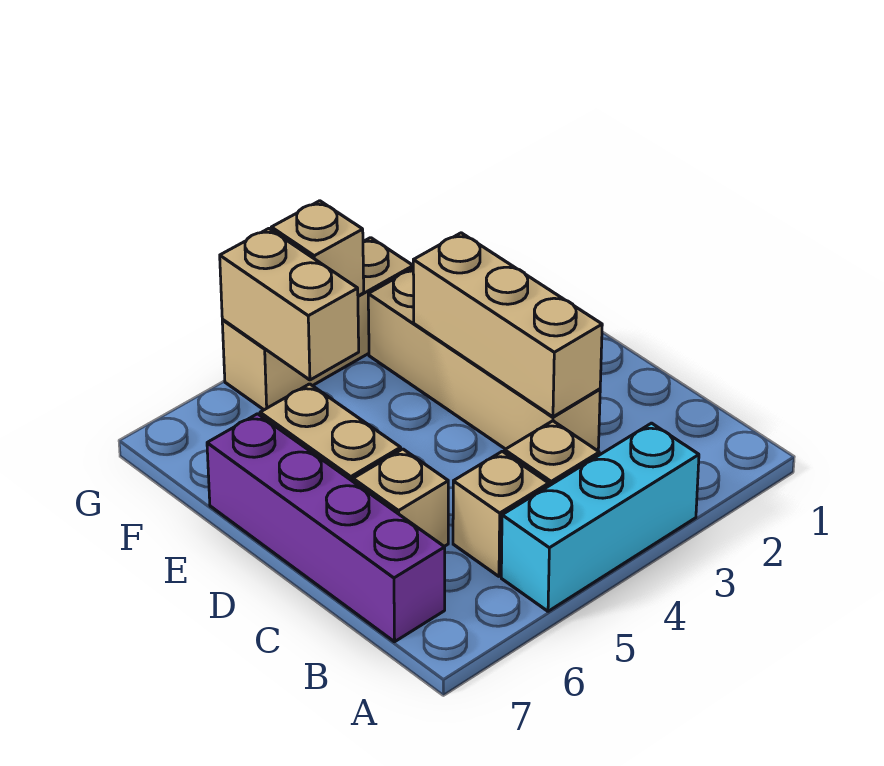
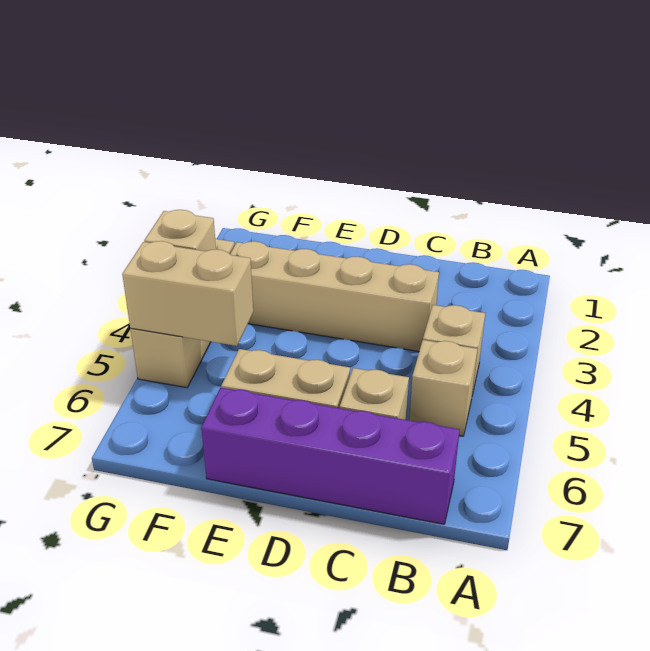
cyan 1x3 brick [501,423,699,611] -> none
tan 1x3 brick [413,233,602,417] -> none

